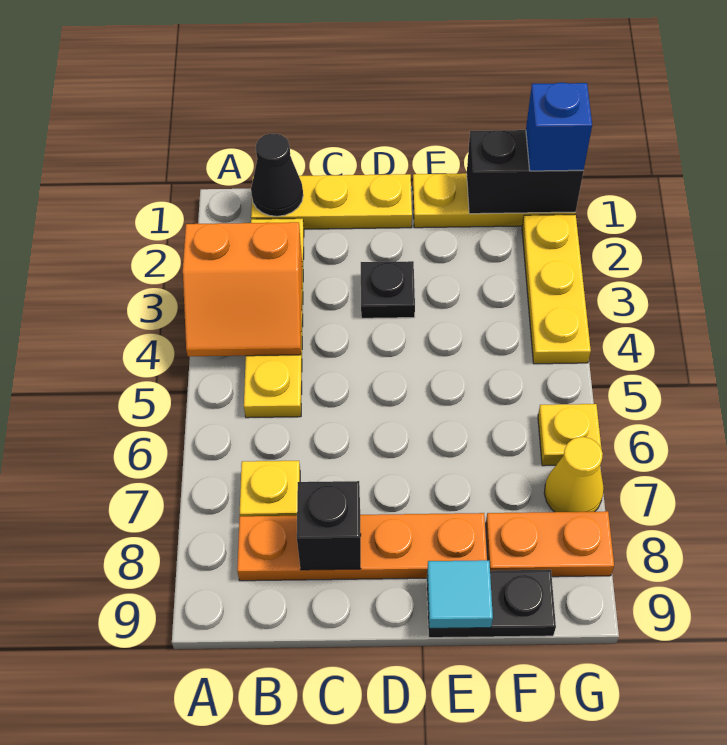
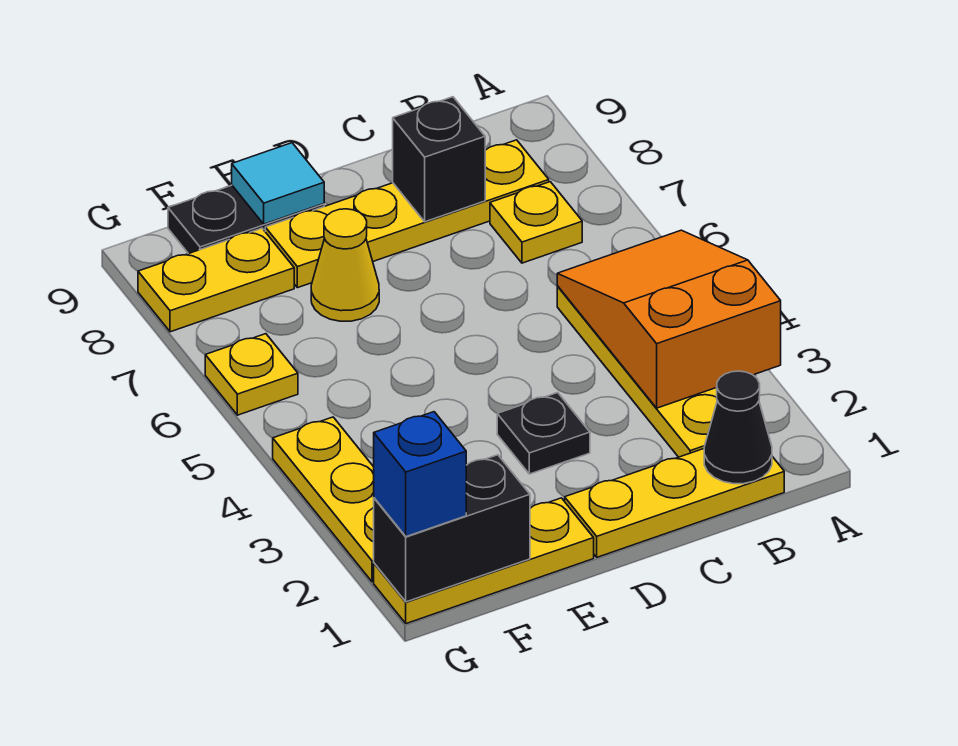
orange 2x2 slope [183,222,302,356] -> orange 2x3 slope [557,230,781,408]
orange 1x4 plate [237,513,487,581] -> yellow 1x4 plate [265,140,549,288]
orange 1x2 plate [486,511,614,577] -> yellow 1x2 plate [138,228,294,332]
yellow 1x1 cone [544,437,604,512] -> yellow 1x1 cone moved to [311,209,379,321]

